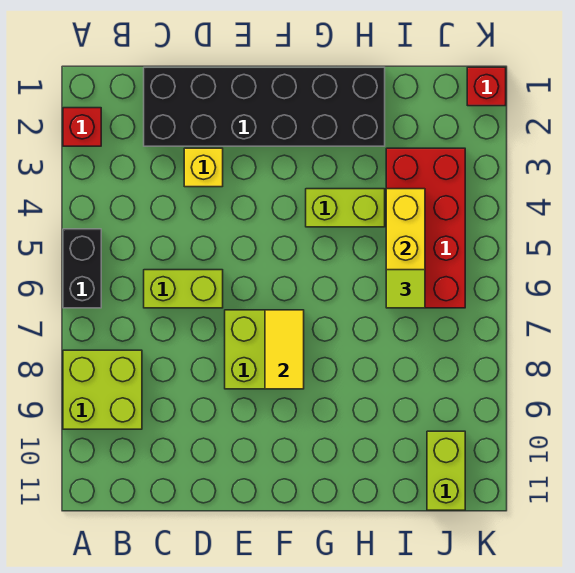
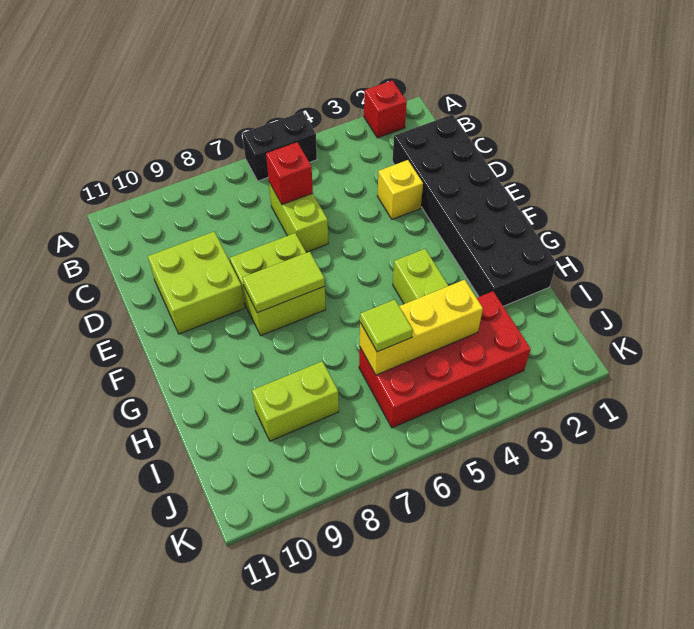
lime 2x2 brick [63,350,142,429] -> lime 2x2 brick moved to [148,232,245,334]
yellow 1x2 tile [265,310,304,389] -> lime 1x2 tile [242,252,325,313]
lime 1x2 brick [427,431,465,510] -> lime 1x2 brick moved to [252,361,339,441]
red 1x1 brick [467,67,506,106] -> red 1x1 brick moved to [266,142,313,205]

